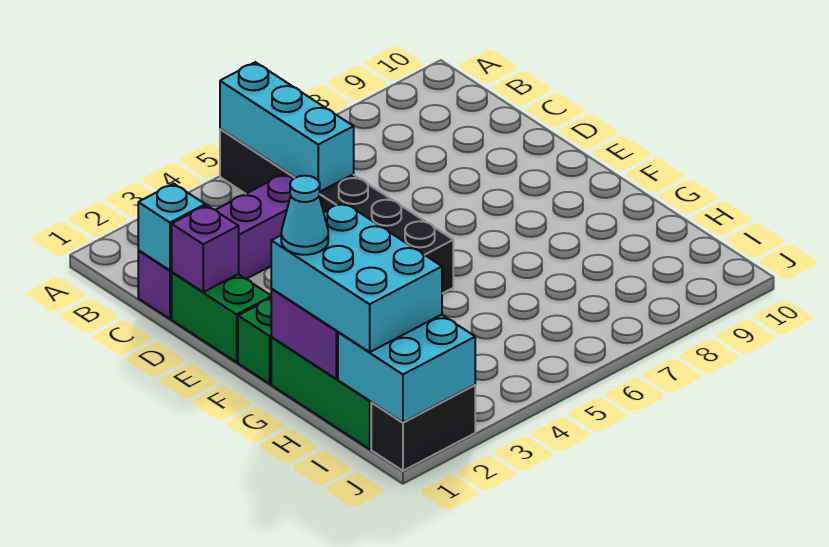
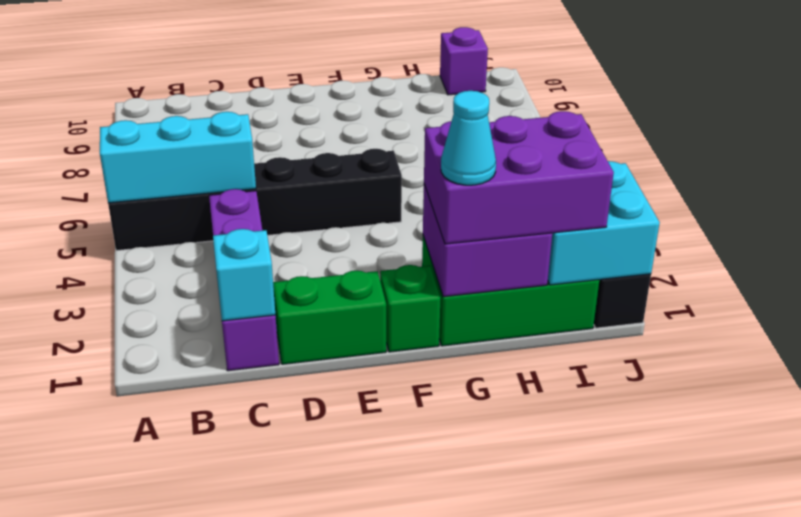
purple 1x1 brick [172,205,239,292] -> purple 1x1 brick moved to [440,27,488,95]
cyan 2x3 brick [271,202,442,352] -> purple 2x3 brick [424,111,614,244]

